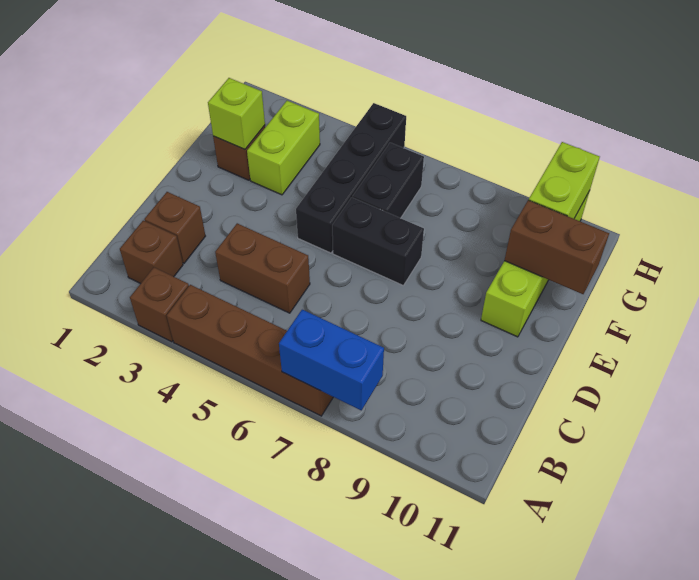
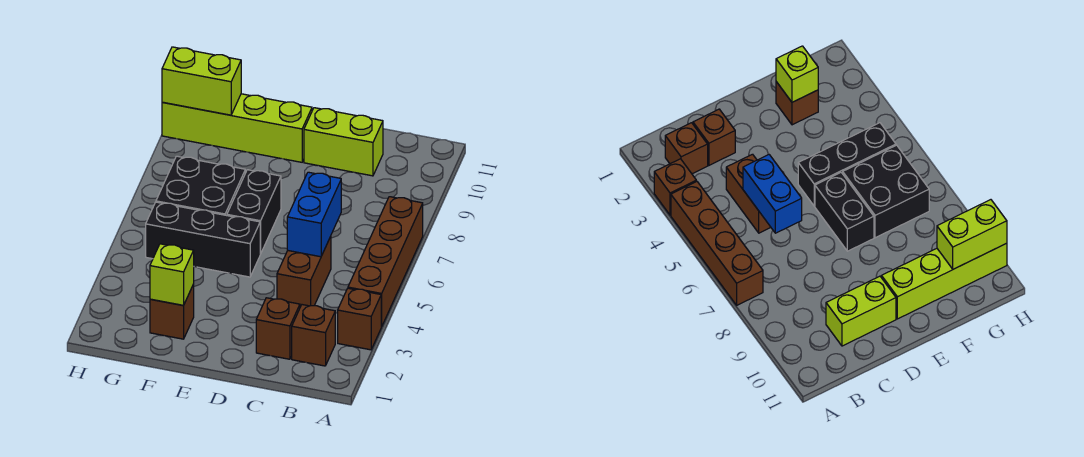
blue 1x2 brick [279,310,384,410] -> blue 1x2 brick moved to [287,172,341,257]
black 1x4 brick [296,103,406,253] -> black 1x3 brick [146,202,260,277]
lime 1x2 brick [247,101,320,195] -> lime 1x2 brick moved to [304,108,383,176]
black 1x2 brick [353,143,424,218] -> black 2x2 brick [156,156,245,216]
brown 1x2 brick [504,200,609,294] -> none

